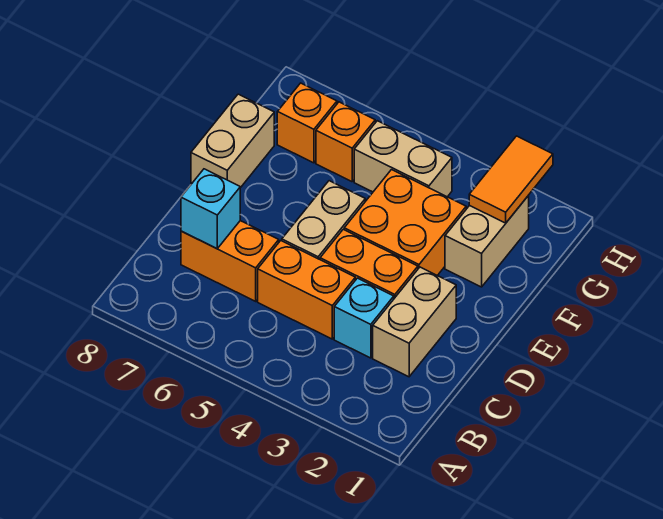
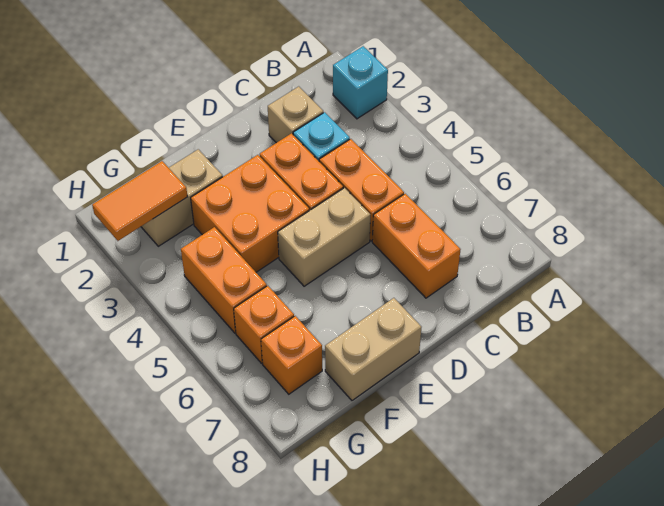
tan 1x2 brick [373,267,456,377] -> tan 1x1 brick [268,86,323,143]
cyan 1x1 brick [181,169,240,249] -> cyan 1x1 brick moved to [333,46,388,119]
tan 1x2 brick [354,121,452,197] -> orange 1x2 brick [181,227,267,333]

